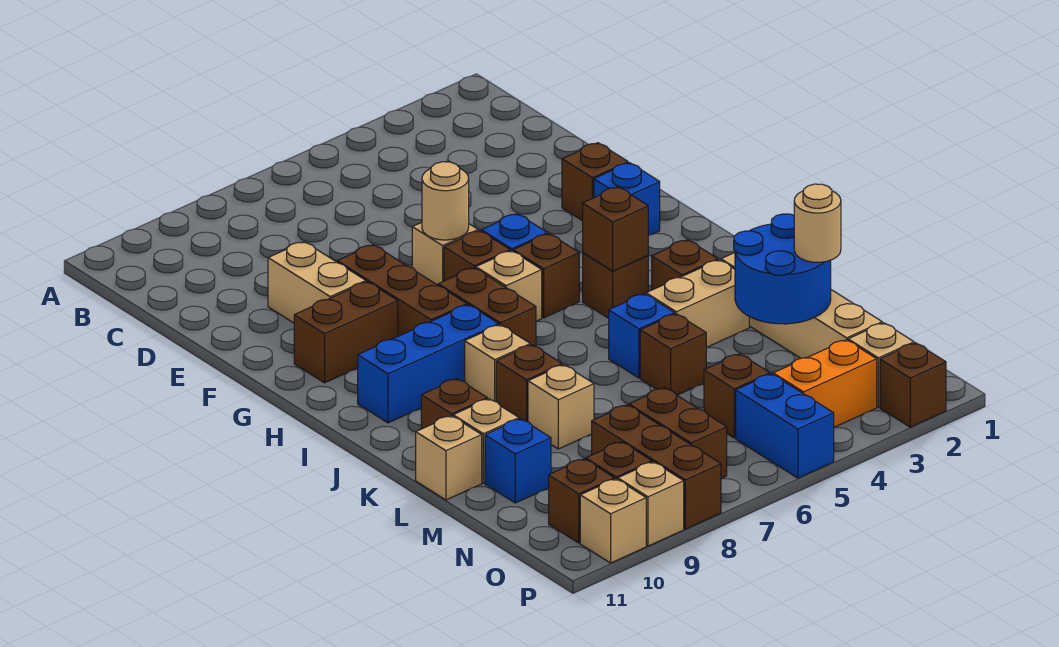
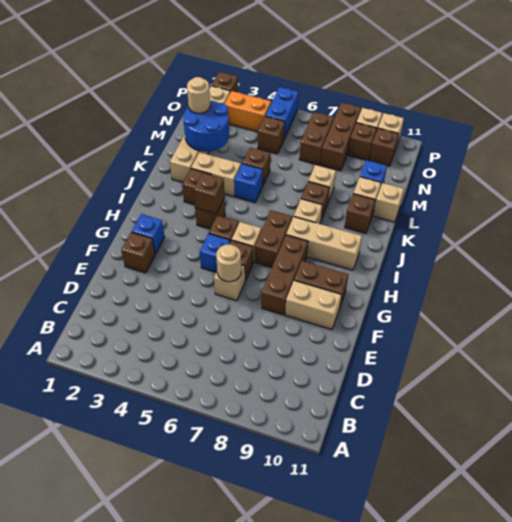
tan 1x2 brick [268,242,366,323] -> tan 1x2 brick turned to [285,280,341,330]
blue 1x3 brick [358,305,499,423] -> tan 1x3 brick [286,217,362,270]

